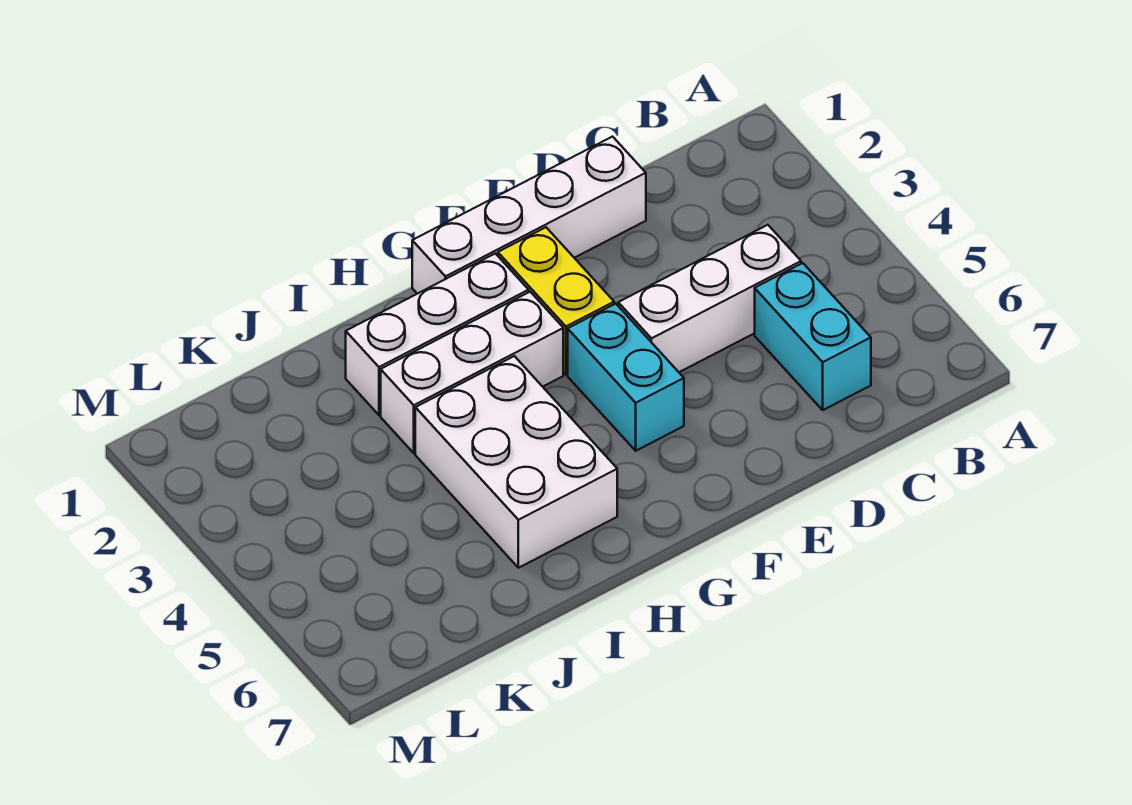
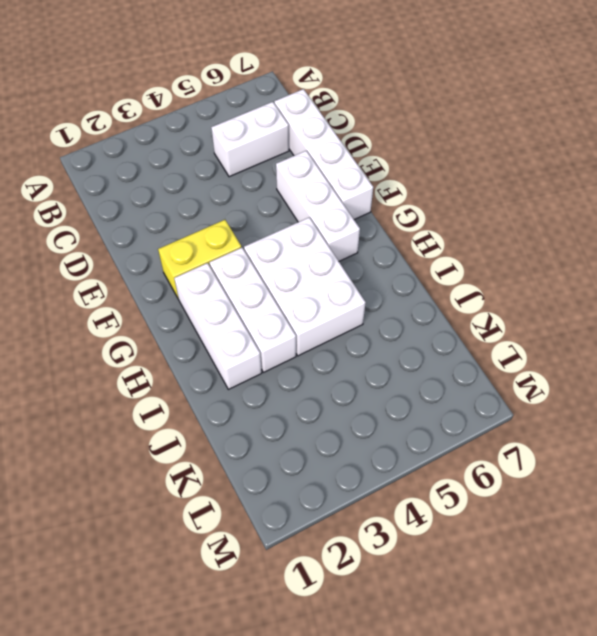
white 1x3 brick [618,225,801,372] -> white 1x3 brick moved to [276,151,360,261]
cyan 1x2 brick [755,263,871,410] -> white 1x2 brick [211,102,289,177]
white 1x4 brick [412,137,646,294] -> white 1x4 brick moved to [274,89,373,220]
cyan 1x2 brick [568,304,684,451] -> none
white 2x3 brick [415,356,617,568] -> white 2x3 brick turned to [244,217,366,356]

